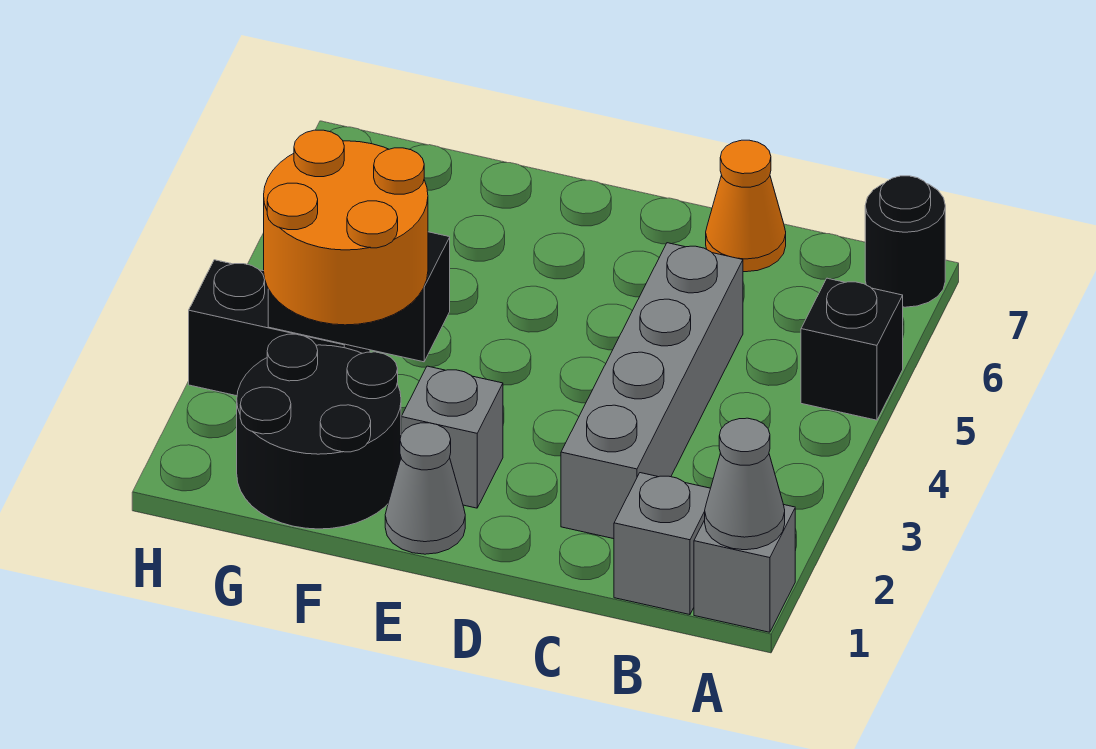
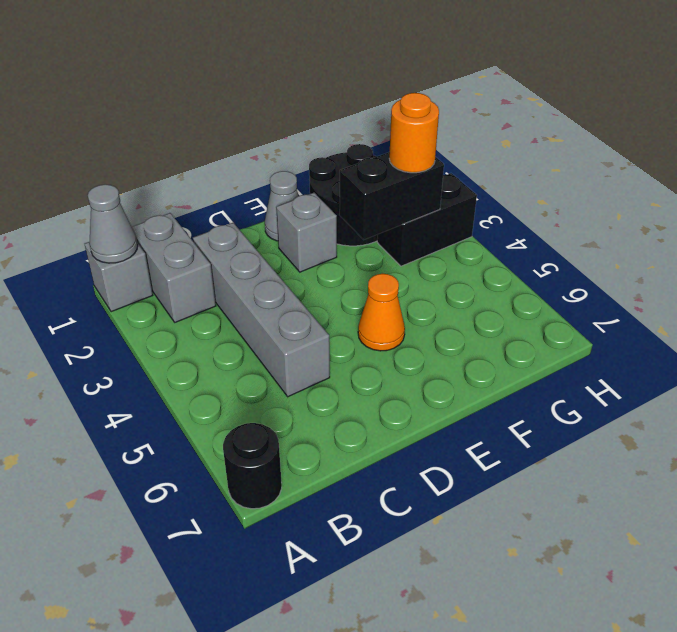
black 1x1 brick [801,278,903,420] -> none
grey 1x1 brick [614,473,710,615] -> grey 1x2 brick [132,213,216,322]
orange 1x1 cone [706,140,786,272] -> orange 1x1 cone moved to [358,274,405,351]
orange 2x2 round brick [264,130,428,325] -> orange 1x1 round brick [389,93,439,173]

